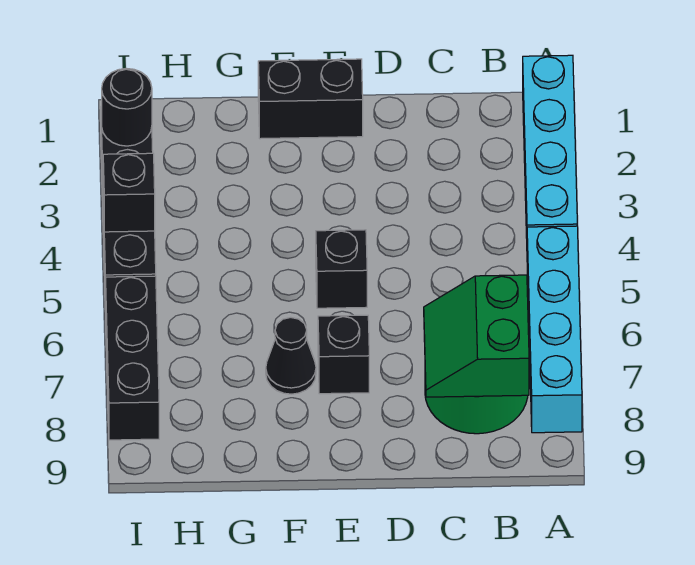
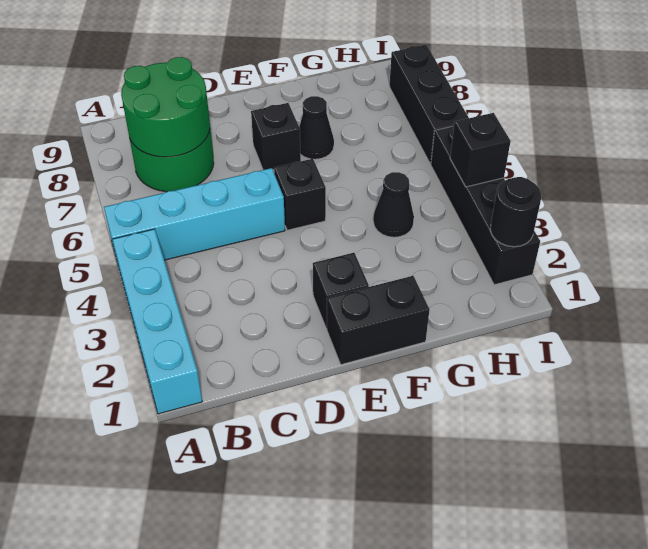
cyan 1x4 brick [527,226,582,433] -> cyan 1x4 brick turned to [104,168,285,262]
green 2x2 slope [424,275,529,397] -> green 2x2 round brick [121,57,210,157]
none -> black 1x1 brick [313,253,369,329]
none -> black 1x1 cone [373,172,414,237]

